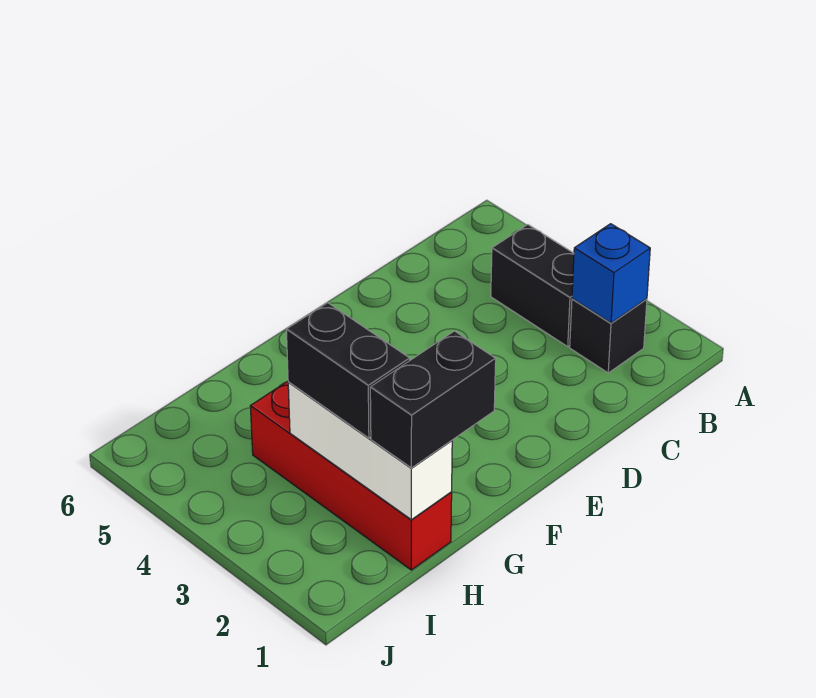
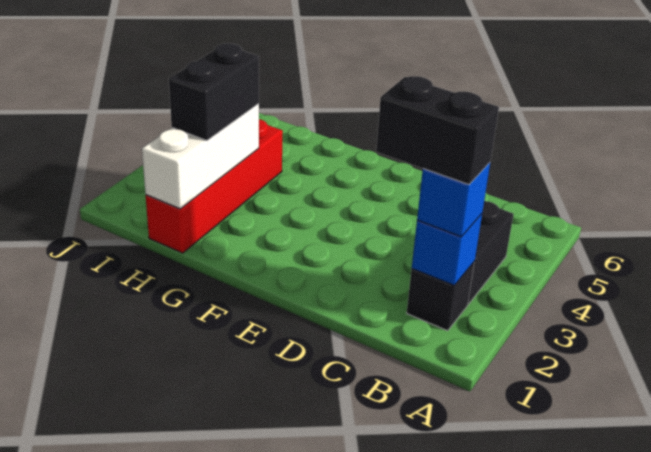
none -> blue 1x1 brick [417,163,490,237]
black 1x2 brick [370,331,496,468] -> black 1x2 brick moved to [376,76,499,185]

